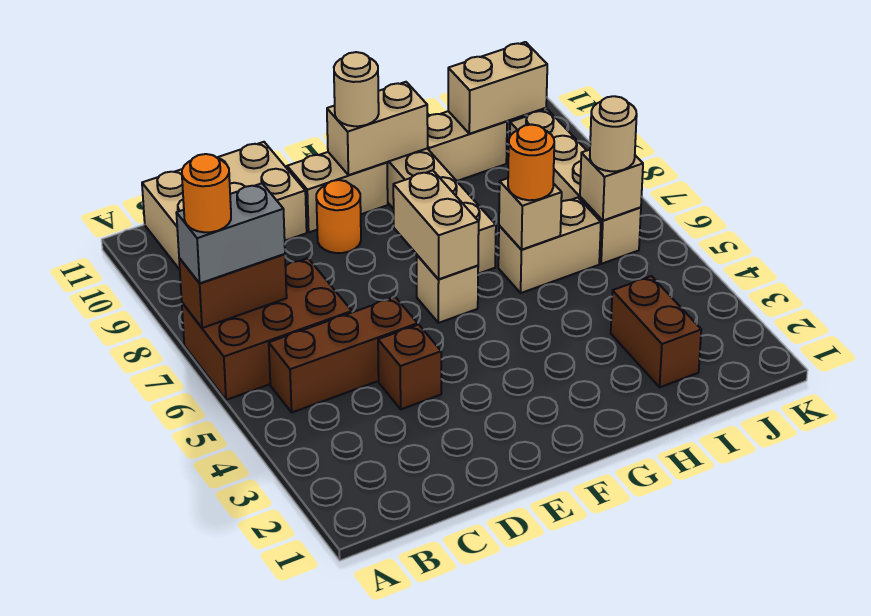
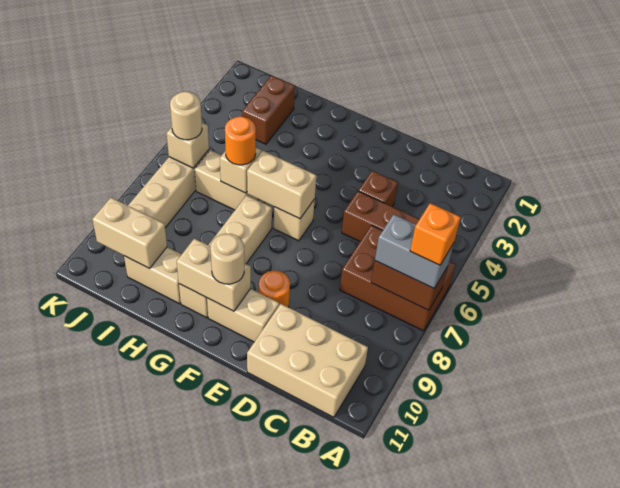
orange 1x1 round brick [182,154,231,232] -> orange 1x1 brick [410,203,461,265]
tan 1x2 brick [393,170,479,279] -> tan 1x2 brick turned to [247,151,316,219]

